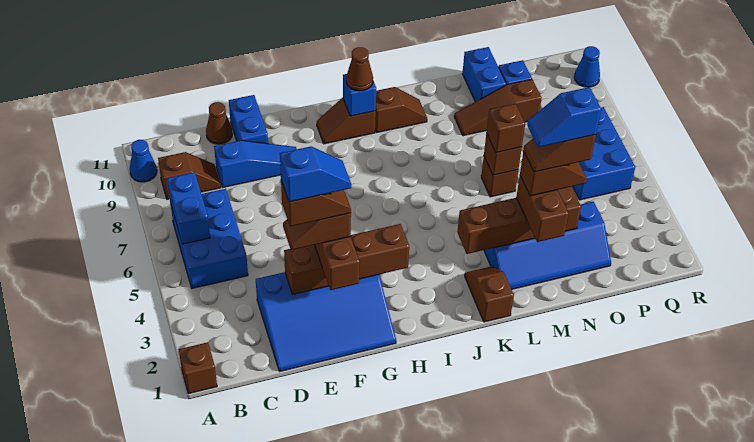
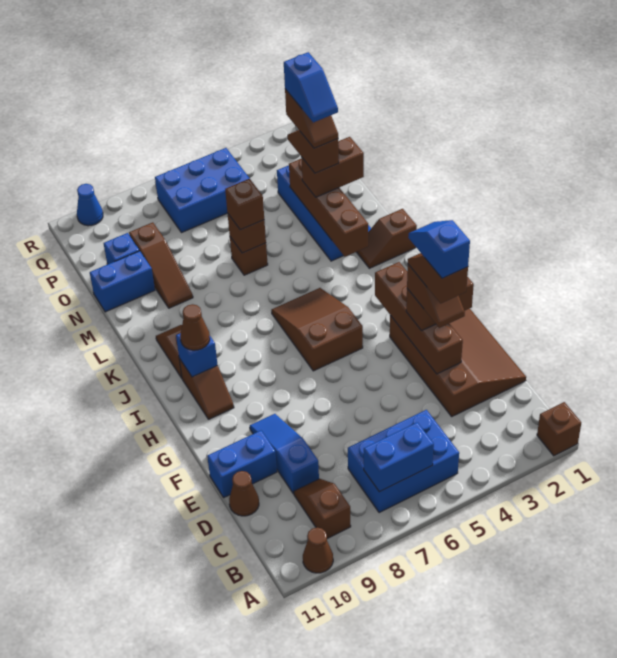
blue 1x1 cone [130,140,157,182] -> brown 1x1 cone [303,528,333,573]
blue 3x4 slope [256,272,396,372] -> brown 3x4 slope [390,309,526,416]
none -> brown 2x3 slope [271,288,363,371]

